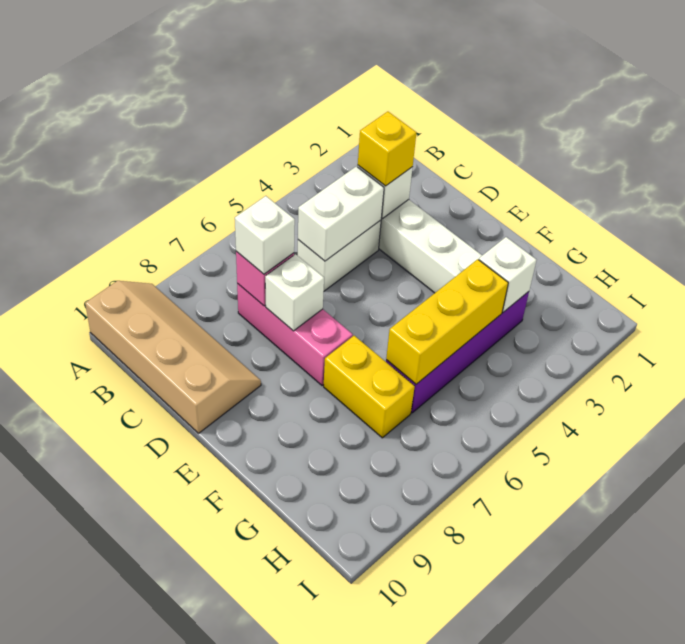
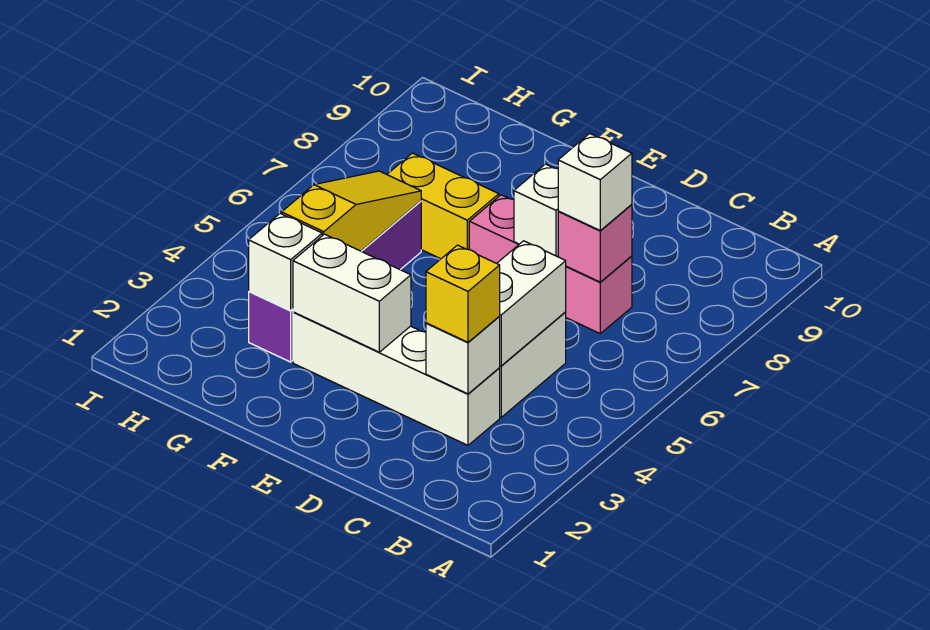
tan 2x4 slope [85,281,261,433] -> none
none -> white 1x2 brick [293,234,411,352]
yellow 1x3 brick [386,259,508,384] -> yellow 1x3 slope [282,171,421,251]

